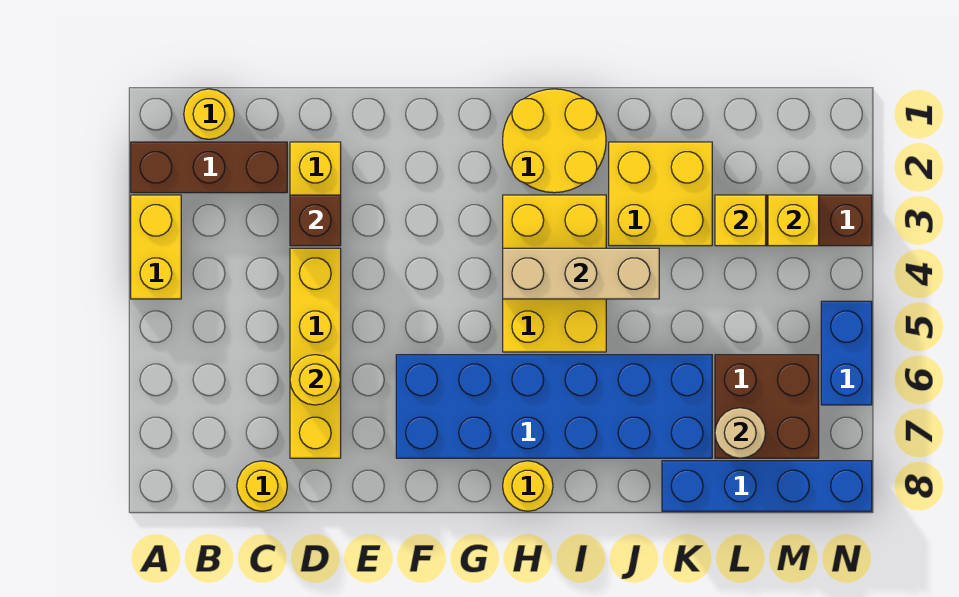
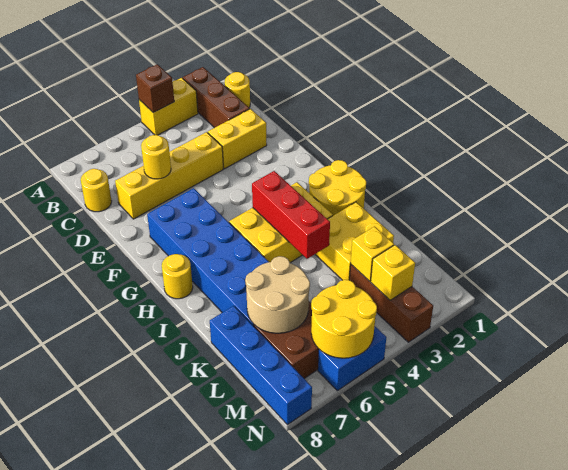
brown 1x1 brick [290,195,341,246] -> brown 1x1 brick moved to [136,64,174,112]
tan 1x3 brick [503,248,659,299] -> red 1x3 brick [252,171,330,259]
tan 1x1 round brick [715,408,766,458] -> tan 2x2 round brick [245,256,310,333]
none -> yellow 2x2 round brick [311,280,377,358]

